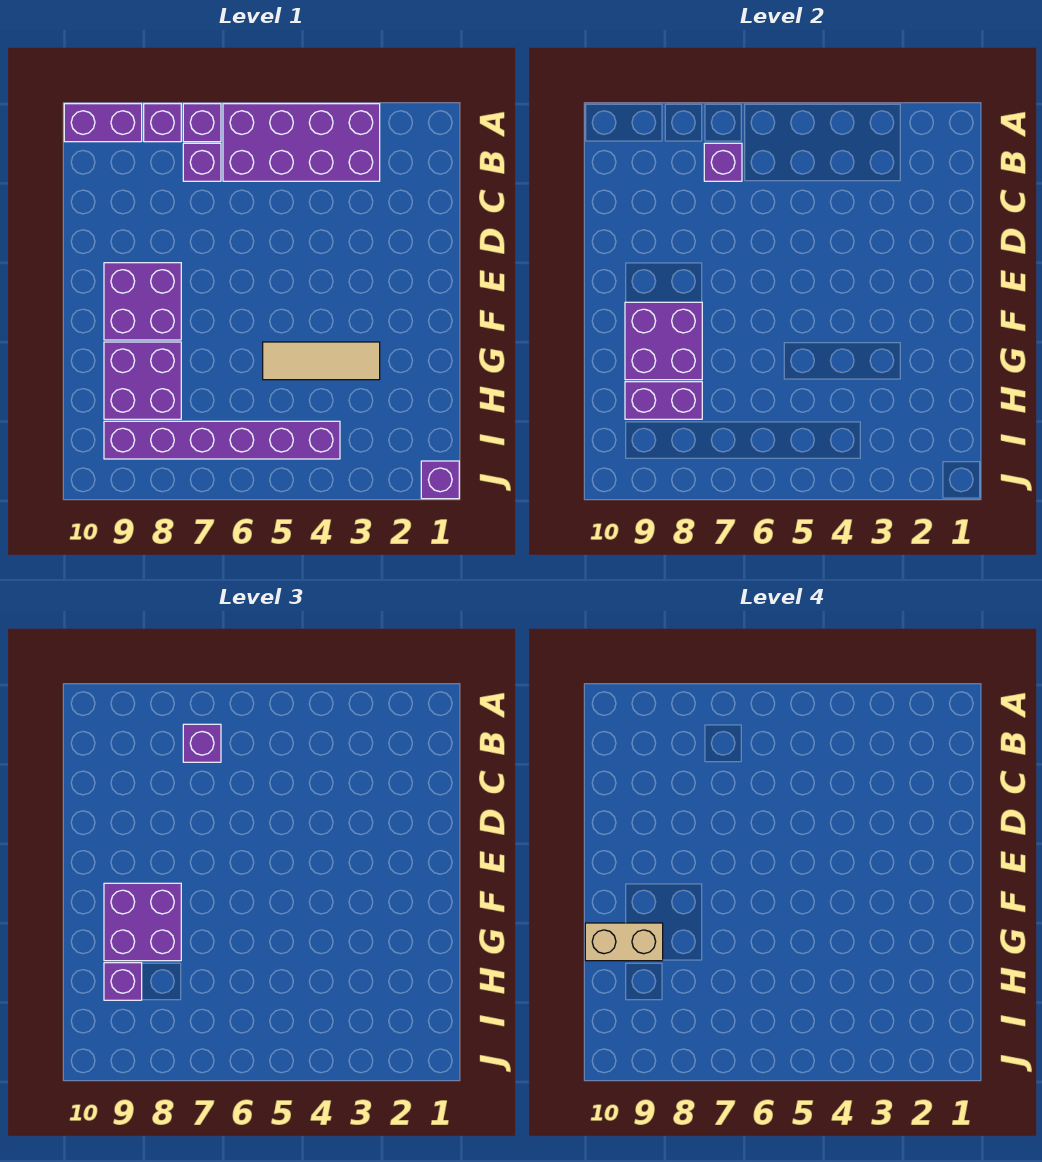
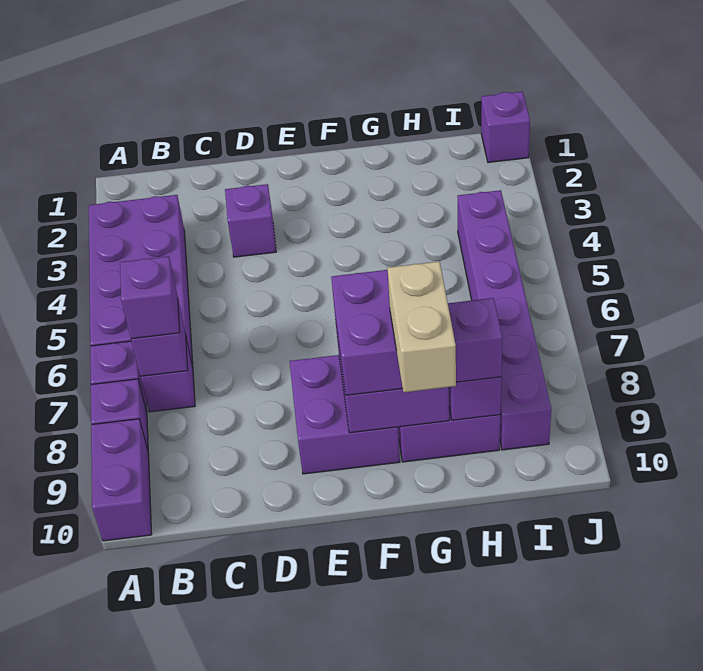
none -> purple 1x1 brick [225,184,276,257]
tan 1x3 tile [263,342,380,380] -> none

